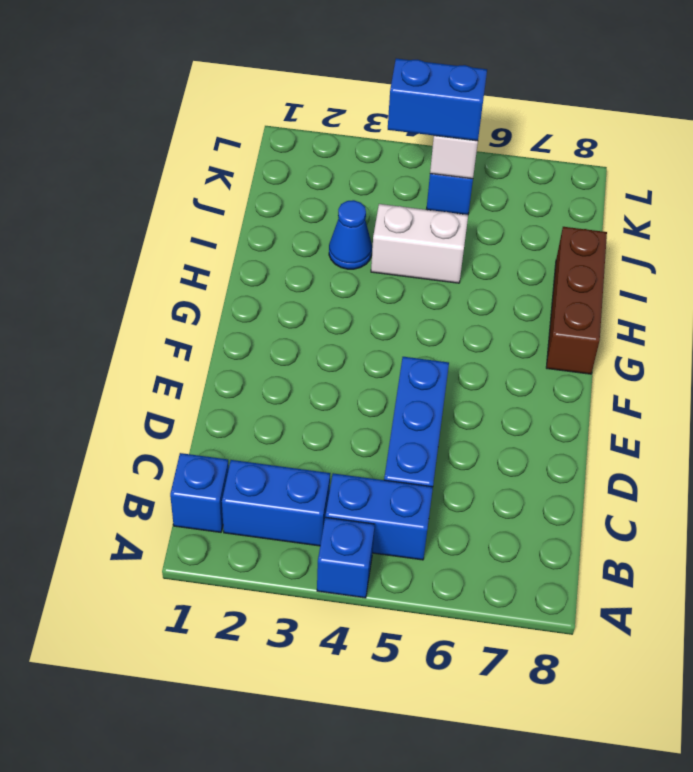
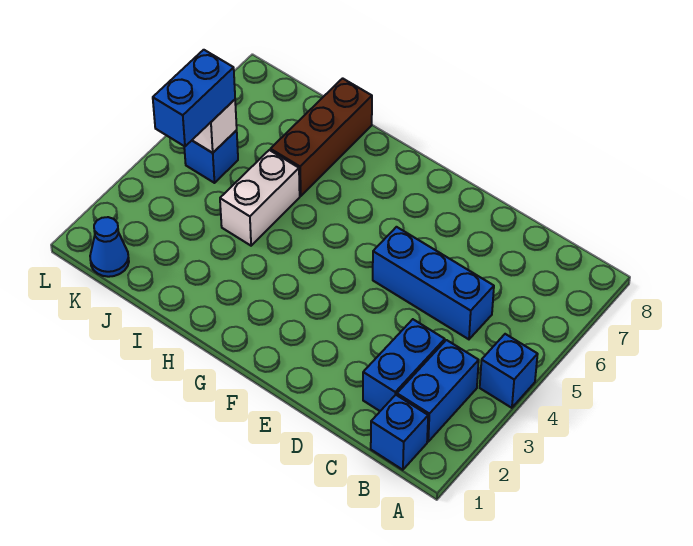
blue 1x2 brick [325,473,433,560] -> blue 1x2 brick moved to [363,319,445,411]
brown 1x3 brick [546,227,607,374] -> brown 1x3 brick turned to [270,78,372,196]
blue 1x1 cone [329,200,372,269] -> blue 1x1 cone moved to [90,217,129,277]

